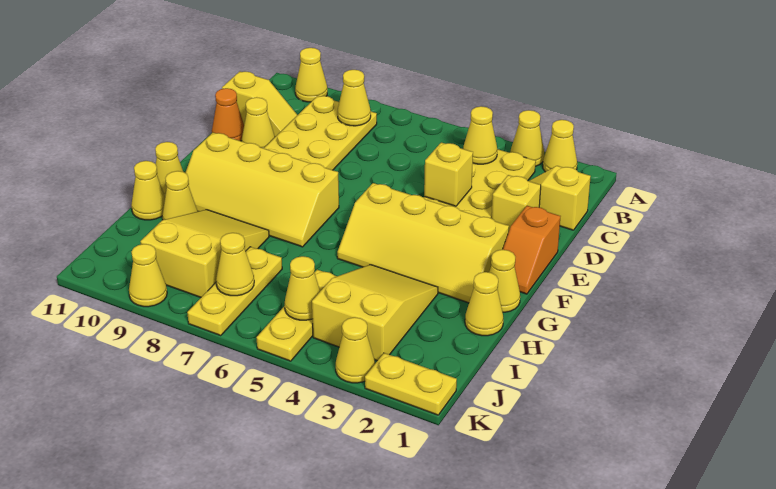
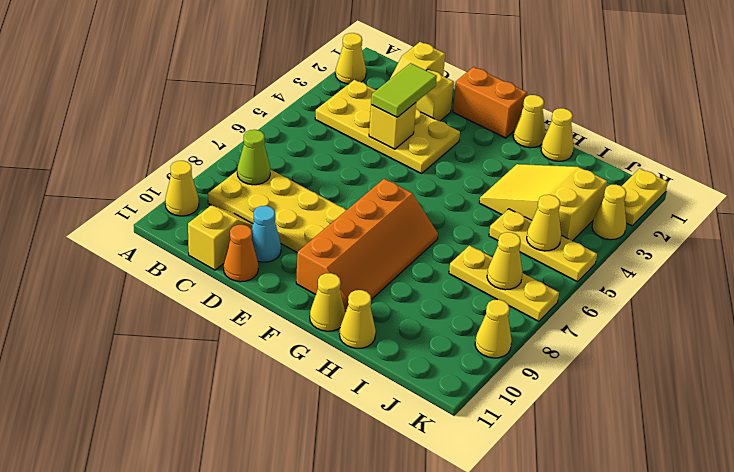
yellow 1x1 cone [511,110,544,166] -> none
yellow 1x1 cone [463,106,497,164] -> none
yellow 1x1 cone [338,70,371,126] -> lime 1x1 cone [237,130,270,185]
none -> lime 1x2 tile [371,63,437,117]
yellow 1x1 cone [242,97,275,148] -> cyan 1x1 cone [251,206,281,262]
orange 1x2 slope [503,206,561,294] -> orange 1x2 brick [453,67,527,138]
yellow 2x4 slope [337,183,509,303] -> none
yellow 2x4 slope [185,133,339,247] -> orange 2x4 slope [296,179,438,311]
yellow 2x3 slope [140,210,269,297] -> none
yellow 1x1 cone [162,171,198,220] -> none

